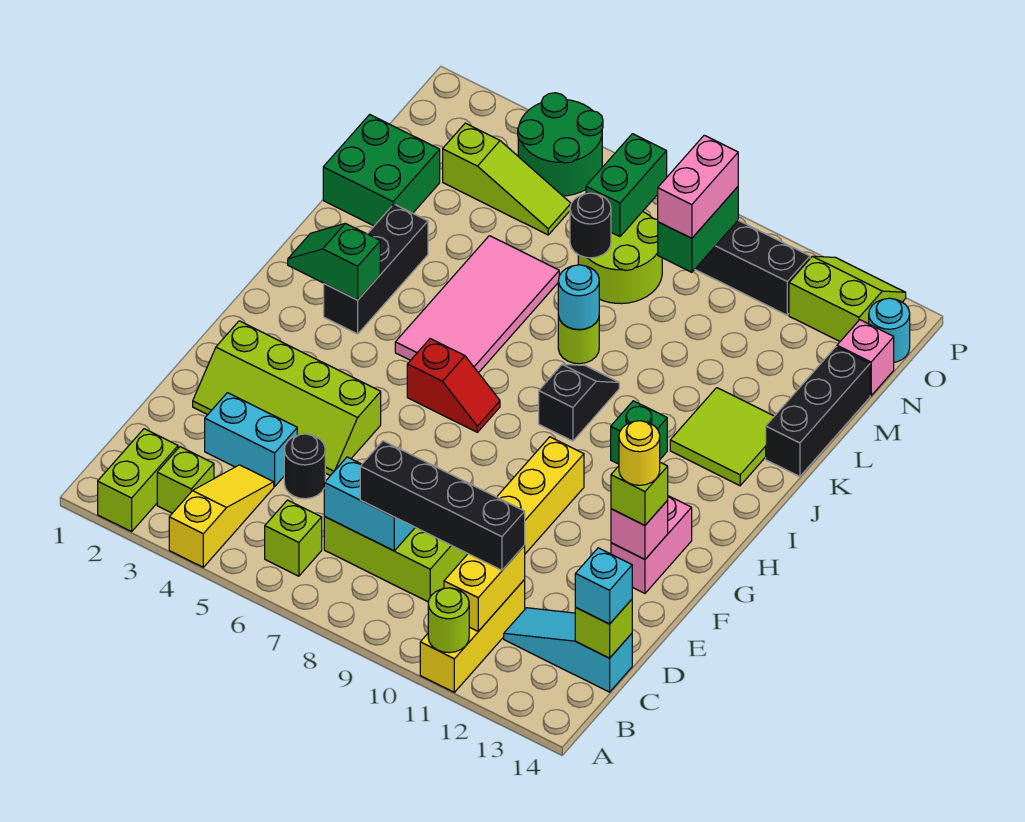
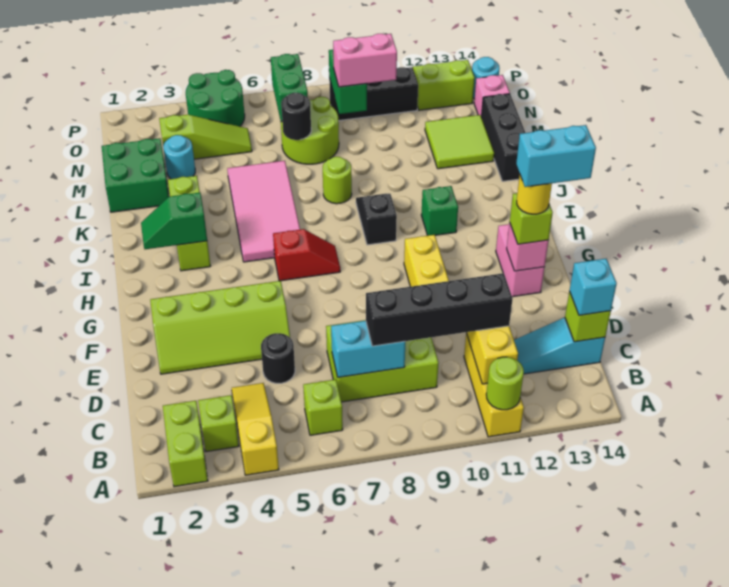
cyan 1x2 brick [205,393,297,486] -> cyan 1x2 brick moved to [516,125,596,187]
black 1x3 brick [324,204,428,334] -> lime 1x3 brick [168,176,210,271]
lime 2x2 tile [670,388,774,486] -> lime 2x2 tile moved to [425,115,494,169]
cyan 1x1 round brick [558,265,599,330] -> cyan 1x1 round brick moved to [163,135,195,179]
pink 1x2 brick [658,135,738,238] -> pink 1x2 brick turned to [333,34,397,87]

